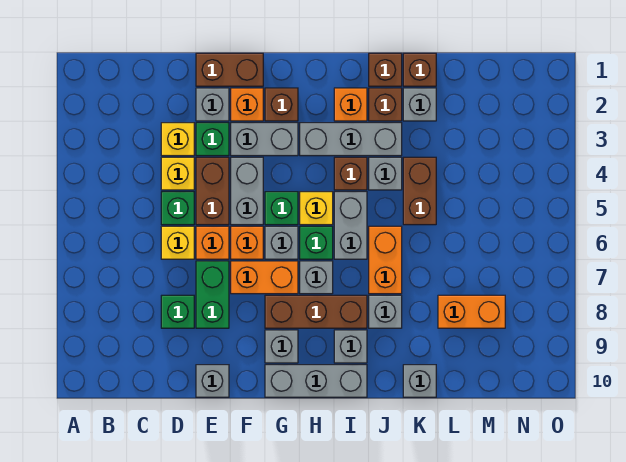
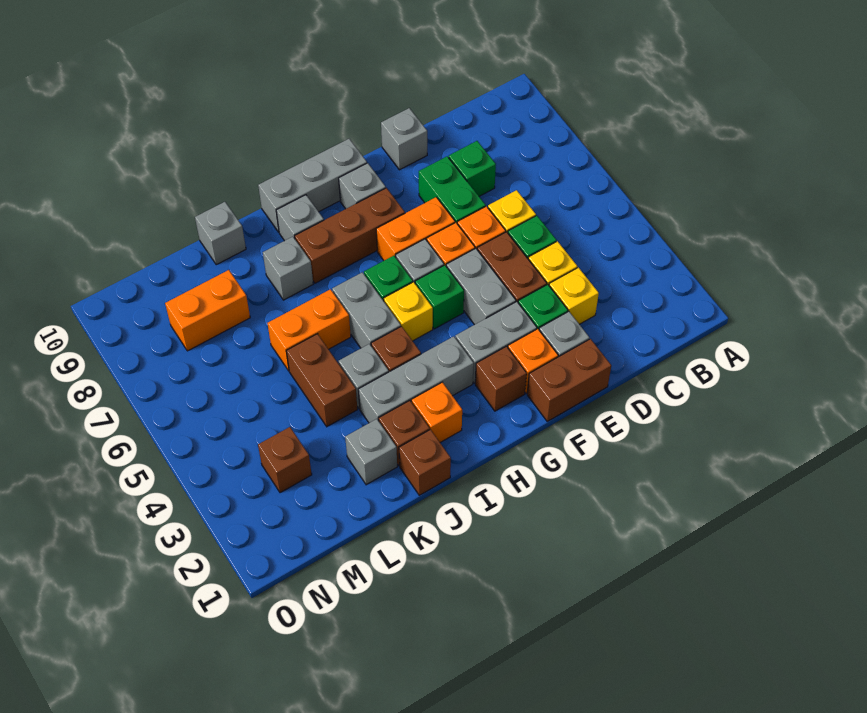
grey 1x1 brick [300,261,333,294] -> none
orange 1x2 brick [369,226,402,294] -> orange 1x2 brick turned to [268,289,351,371]
brown 1x1 brick [403,53,436,86] -> brown 1x1 brick moved to [258,427,312,493]

